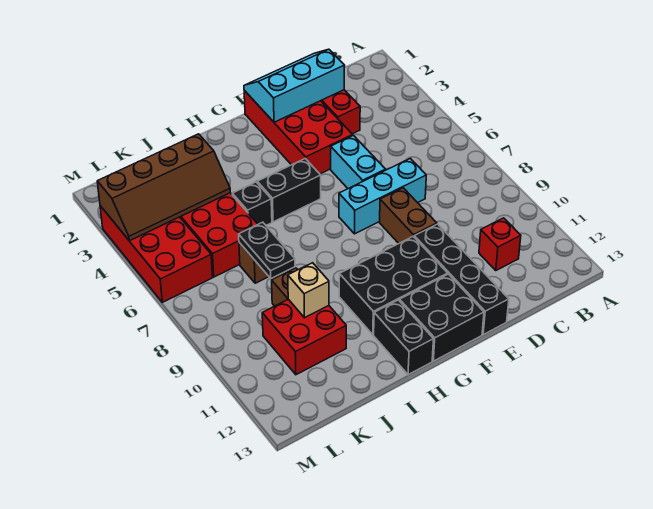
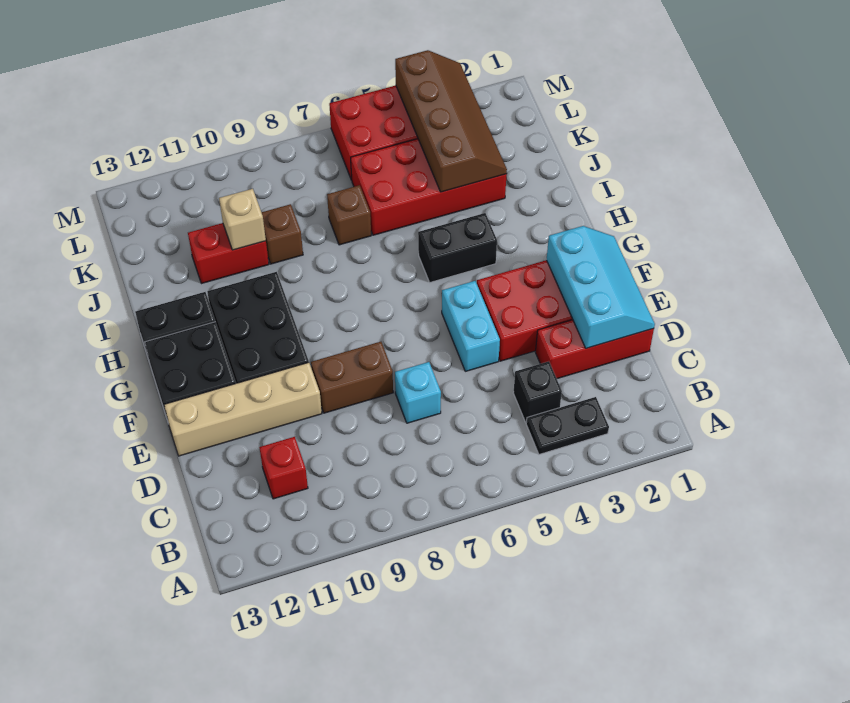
cyan 1x3 brick [339,158,426,234] -> cyan 1x1 brick [395,362,441,423]
cyan 1x2 brick [331,135,386,189] -> cyan 1x2 brick turned to [442,281,500,371]
black 1x4 brick [414,224,509,335] -> tan 1x4 brick [164,362,322,456]
black 1x2 brick [257,159,321,222] -> black 1x2 brick turned to [418,213,497,282]
black 1x1 brick [232,182,272,225] -> black 1x1 brick moved to [513,361,562,423]
brown 2x4 slope [97,134,230,241] -> brown 2x4 slope turned to [395,50,507,192]
black 1x2 plate [239,222,295,278] -> black 1x2 plate moved to [526,397,609,454]
red 2x2 brick [262,299,346,375] -> red 1x2 brick [188,223,269,284]

